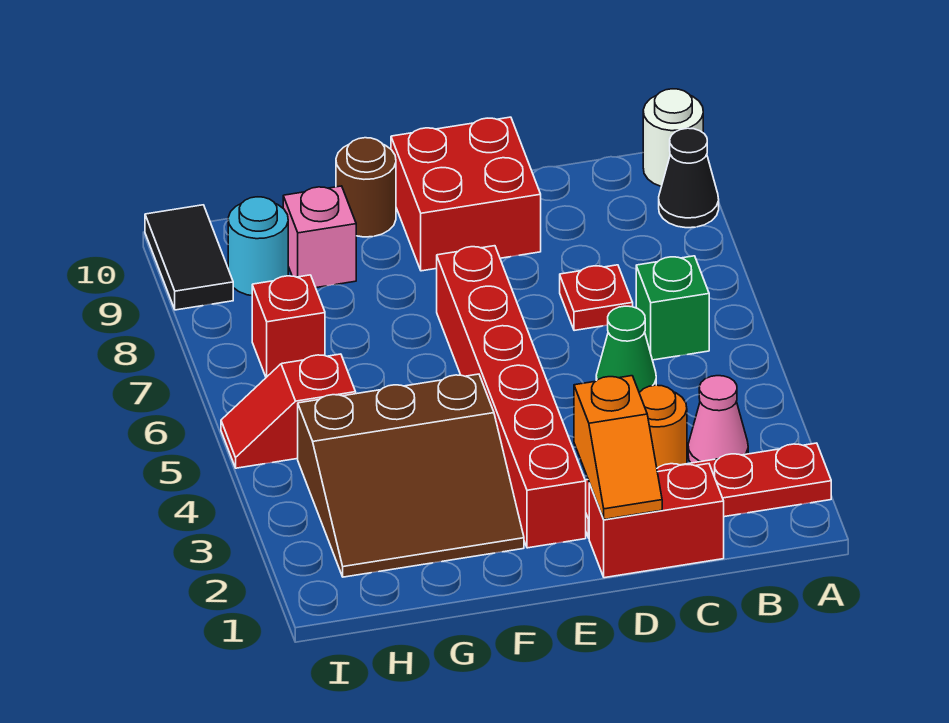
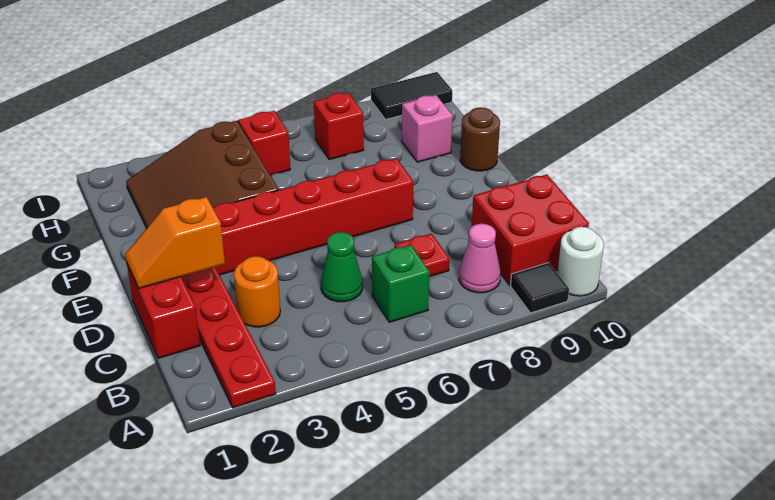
black 1x1 cone [659,128,719,228] -> black 1x1 tile [510,263,569,313]
pink 1x1 cone [688,376,748,463] -> pink 1x1 cone moved to [459,224,501,293]
red 2x2 brick [391,117,541,271] -> red 2x2 brick moved to [472,175,589,285]
cyan 1x1 round brick [228,197,288,296] -> none

